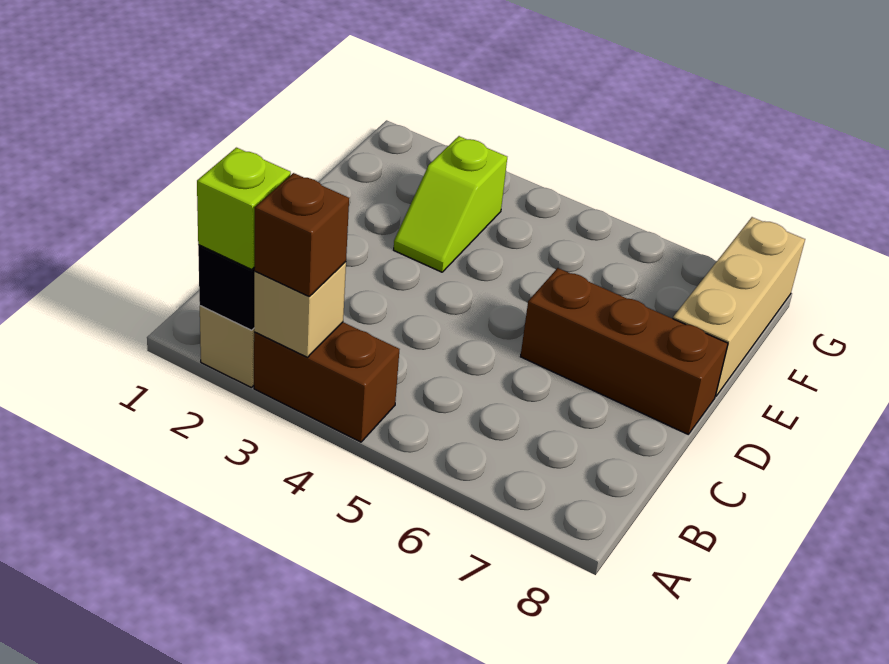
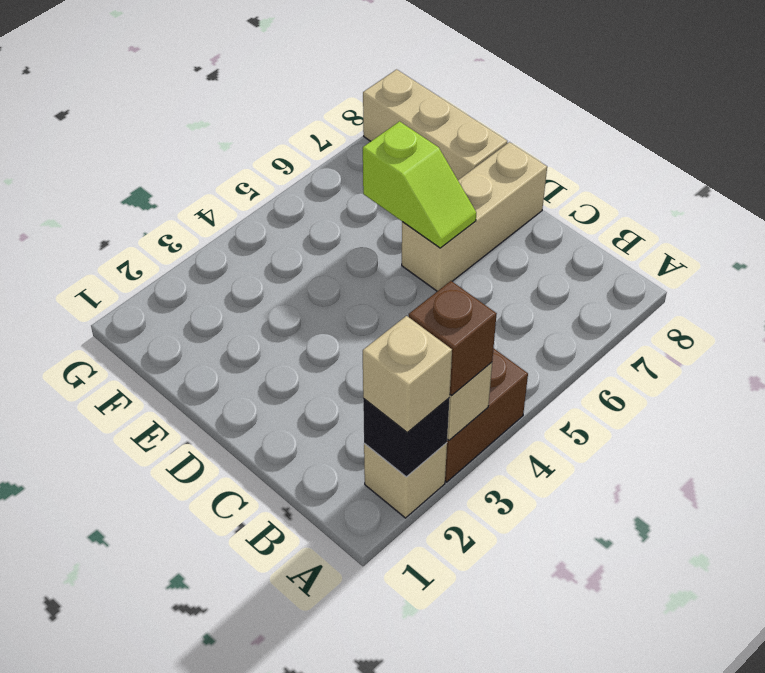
lime 1x1 brick [197,148,291,269] -> tan 1x1 brick [363,316,452,433]
brown 1x3 brick [520,268,728,434] -> tan 1x3 brick [402,142,547,291]
lime 1x2 slope [394,136,507,272] -> lime 1x2 slope moved to [363,121,476,248]

